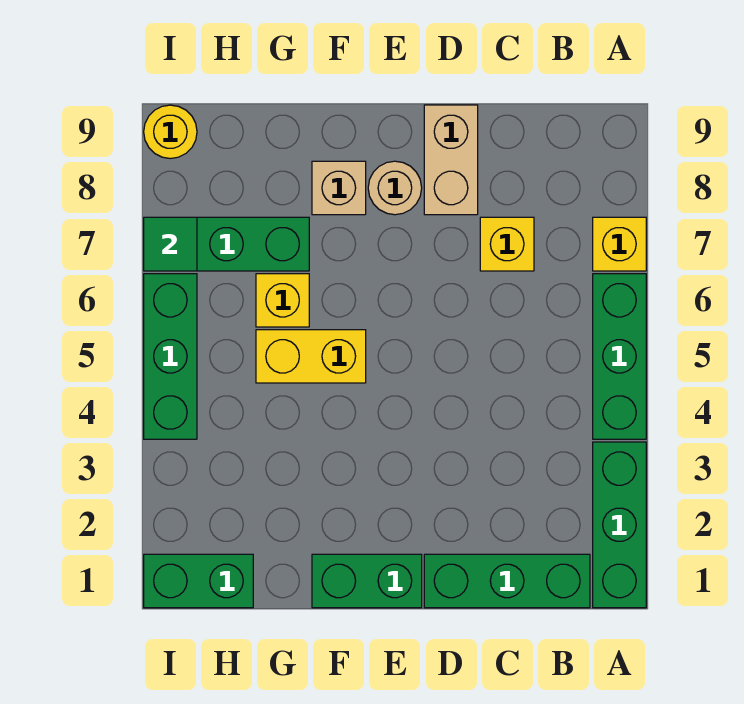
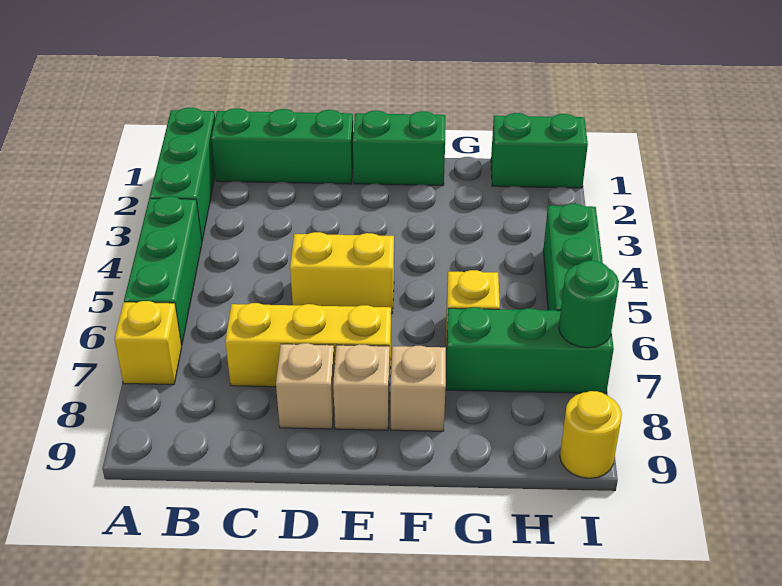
yellow 1x1 brick [480,217,534,271] -> yellow 1x3 brick [225,303,391,387]
tan 1x2 brick [424,105,478,215] -> tan 1x1 brick [276,343,335,429]
tan 1x1 round brick [368,161,422,215] -> tan 1x1 brick [333,344,390,430]
yellow 1x2 brick [256,330,366,383] -> yellow 1x2 brick moved to [290,232,394,313]
green 1x1 tile [144,217,197,271] -> green 1x1 round brick [559,261,619,348]

